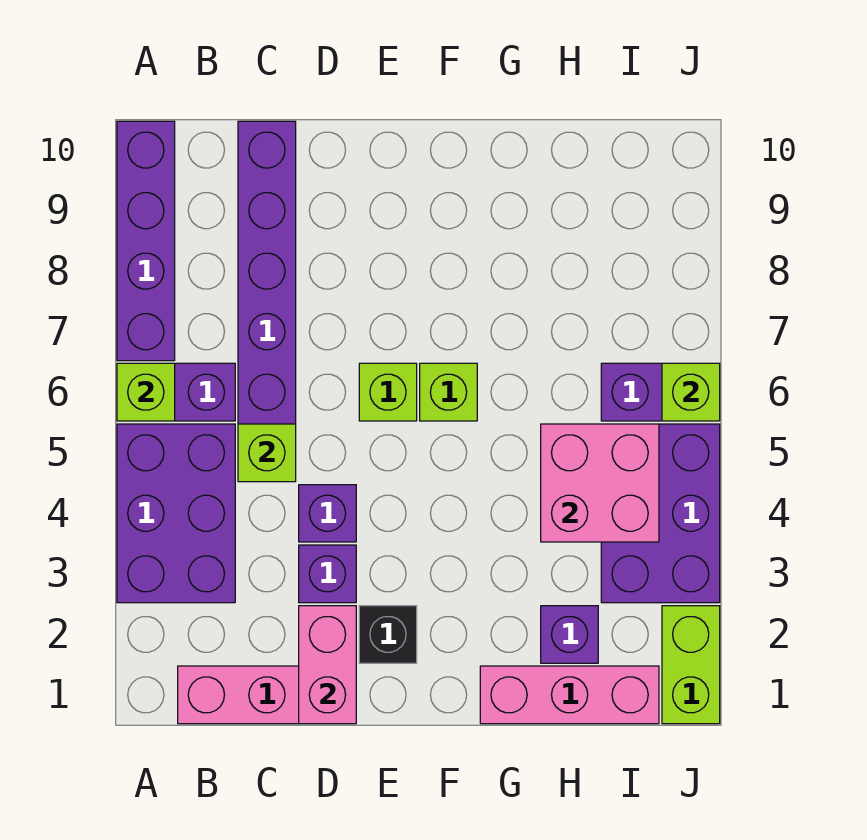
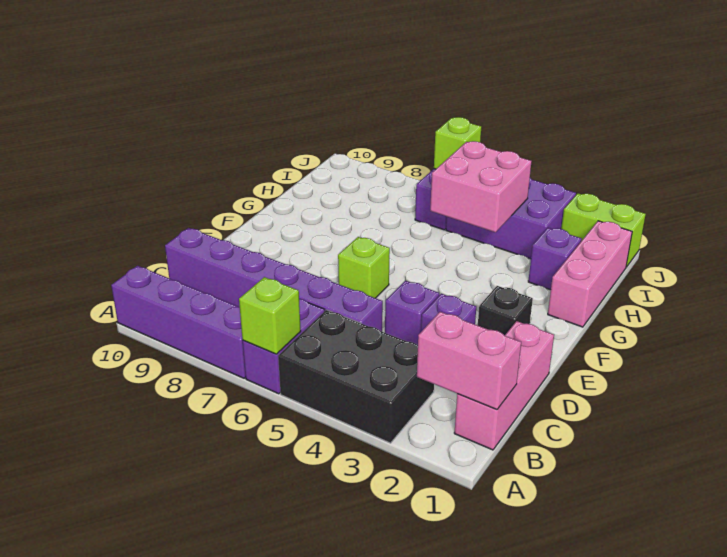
purple 2x3 brick [117,424,235,603] -> black 2x3 brick [278,310,434,443]
lime 1x1 brick [238,424,296,482] -> none
pink 1x2 brick [299,606,356,724] -> pink 1x2 brick moved to [417,312,521,409]
lime 1x1 brick [420,363,477,421] -> none

